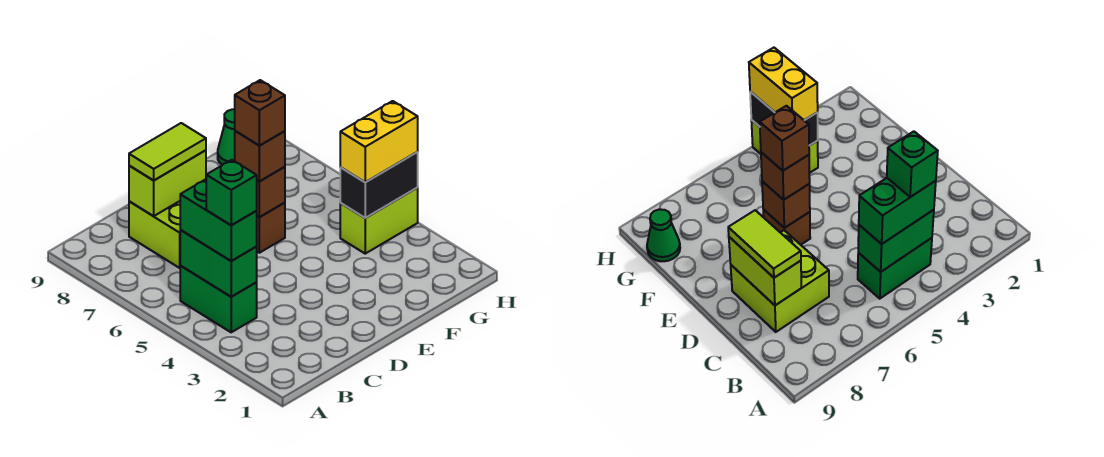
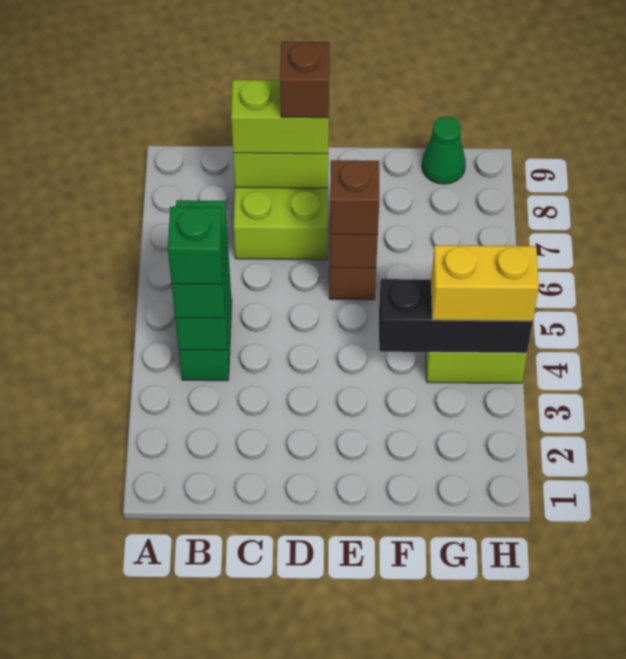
lime 1x2 tile [129,123,206,180] -> lime 1x2 brick [231,80,329,154]
brown 1x1 brick [235,80,285,146] -> brown 1x1 brick moved to [280,42,329,118]
black 1x2 brick [340,152,418,218] -> black 1x3 brick [379,279,533,353]

